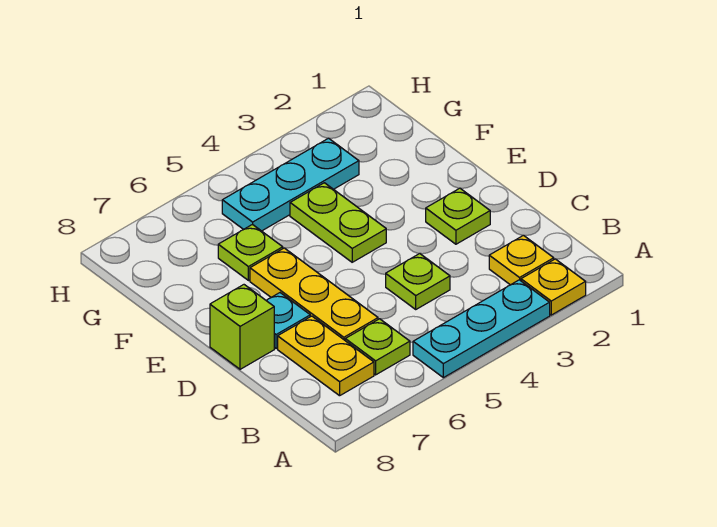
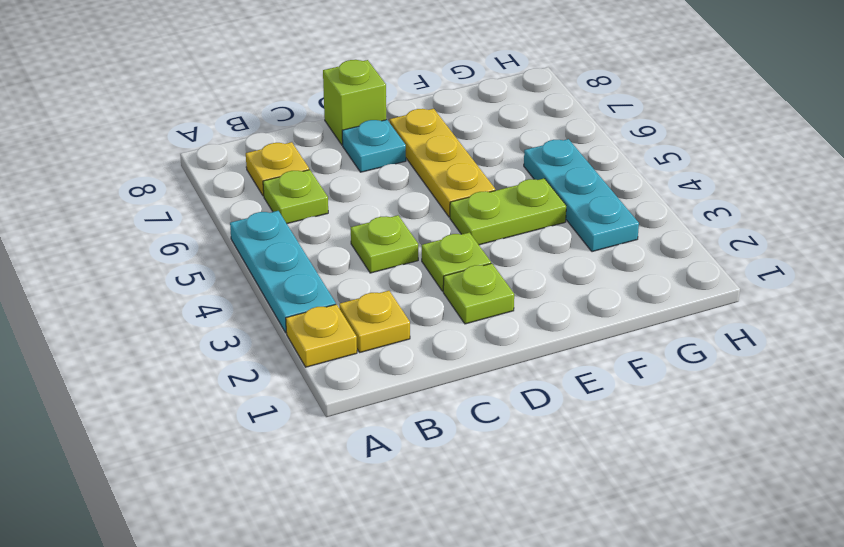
yellow 1x2 plate [278,316,374,396] -> yellow 1x1 plate [246,142,309,196]
yellow 1x3 plate [250,248,378,340] -> yellow 1x3 plate turned to [389,109,495,217]
lime 1x1 plate [218,224,283,281] -> lime 1x1 plate moved to [422,233,491,291]

